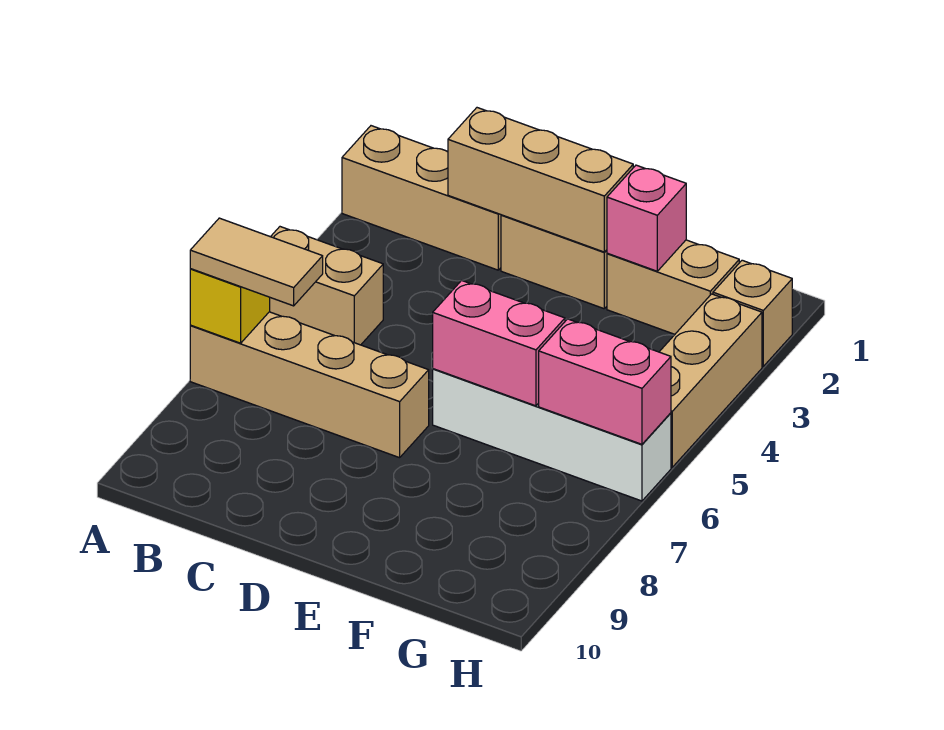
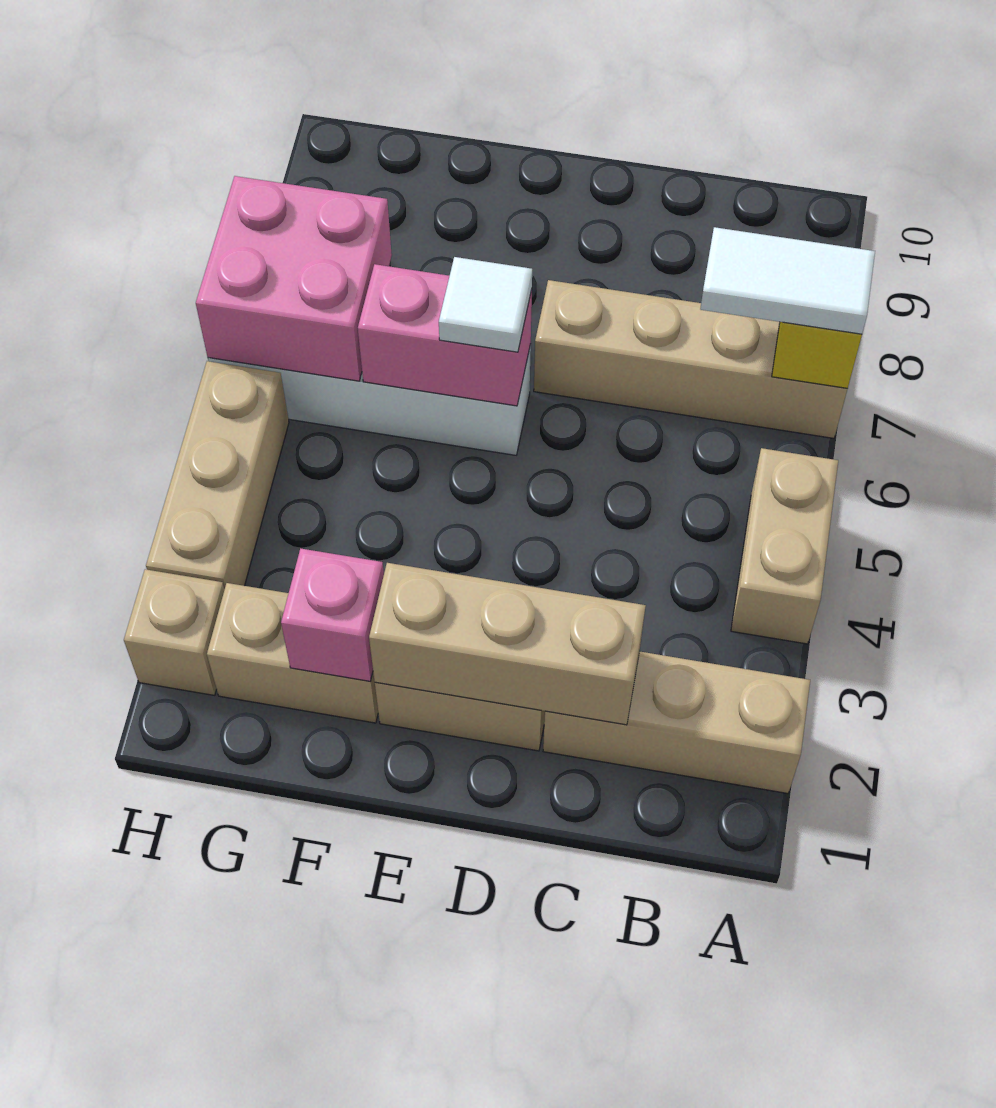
tan 1x2 brick [270,227,383,345] -> tan 1x2 brick turned to [731,448,838,644]
tan 1x2 tile [190,218,323,306] -> white 1x2 tile [700,227,875,334]
none -> white 1x1 tile [439,257,532,352]
pink 1x2 brick [539,319,671,444] -> pink 2x2 brick [196,176,392,381]

